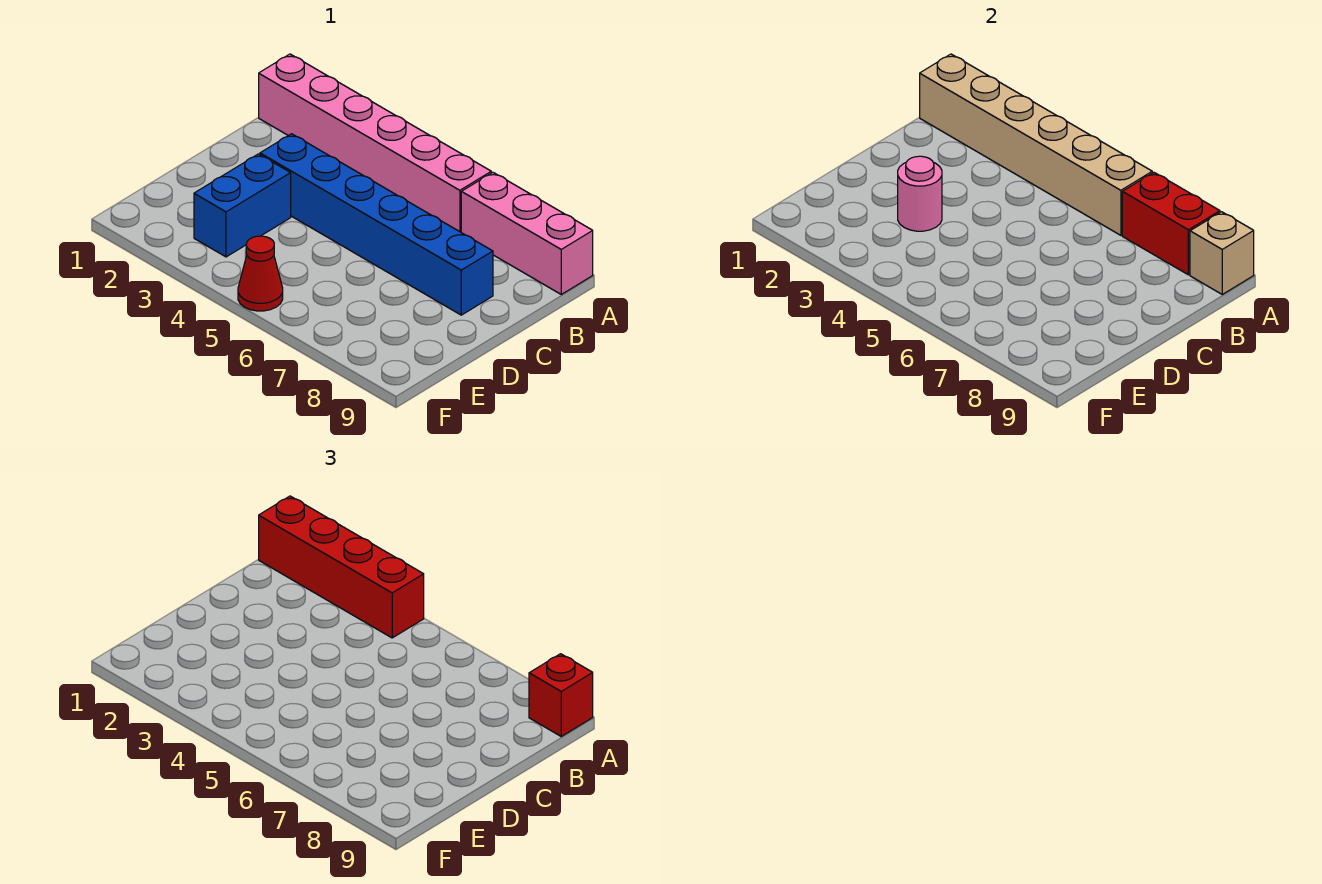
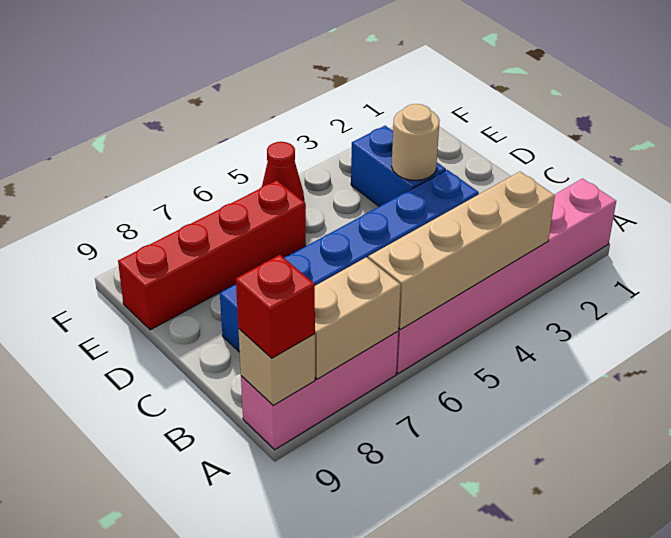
tan 1x6 brick [920,54,1152,235] -> tan 1x4 brick [368,172,555,329]
red 1x4 brick [259,496,424,638] -> red 1x4 brick moved to [118,180,306,330]
red 1x2 brick [1122,172,1220,275] -> tan 1x2 brick [315,257,401,379]
pink 1x1 round brick [898,156,942,231] -> tan 1x1 round brick [392,104,440,180]

